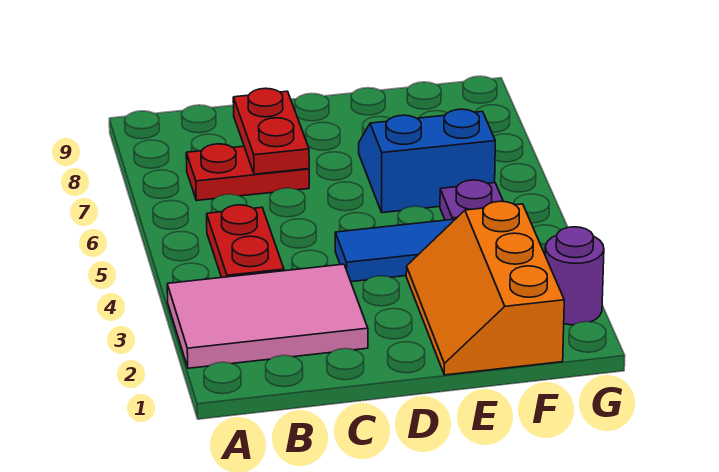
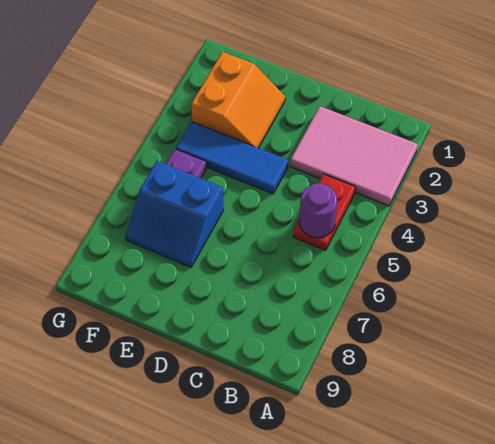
red 1x2 plate [186,144,309,201] -> none
red 1x2 plate [233,88,309,174] -> none
orange 2x3 slope [406,201,564,375] -> orange 2x2 slope [191,52,285,148]
purple 1x1 round brick [545,227,604,325] -> purple 1x1 round brick moved to [299,184,337,238]

